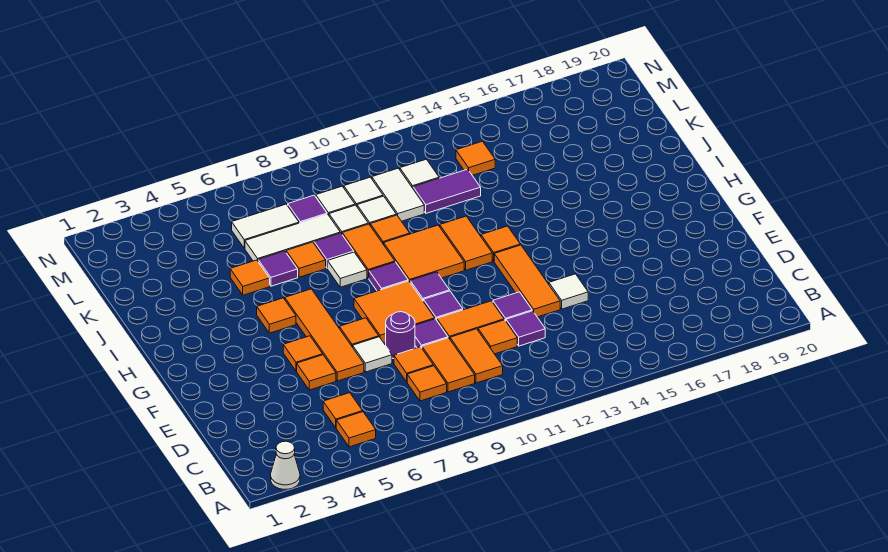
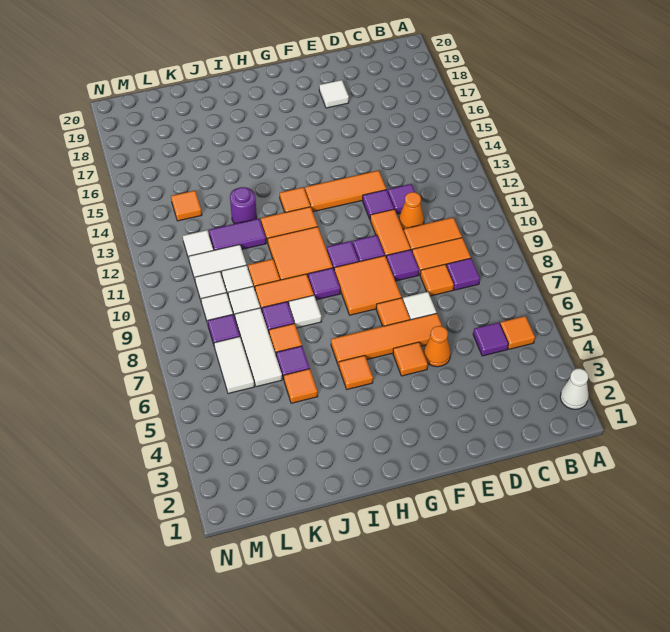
orange 1x1 tile [323,393,363,427] -> purple 1x1 tile [473,323,508,356]
orange 1x1 tile [407,366,447,401] -> purple 1x1 tile [446,258,480,290]
orange 1x1 tile [478,320,517,354] -> orange 1x1 cone [399,192,424,230]
orange 1x1 tile [297,355,336,390] -> orange 1x1 cone [424,326,451,367]
purple 1x1 round brick [386,312,415,359] -> purple 1x1 round brick moved to [230,187,257,224]
white 1x1 tile [549,274,588,309] -> white 1x1 tile moved to [319,80,349,108]
purple 1x2 tile [413,169,481,213] -> purple 1x2 tile turned to [209,219,266,250]

